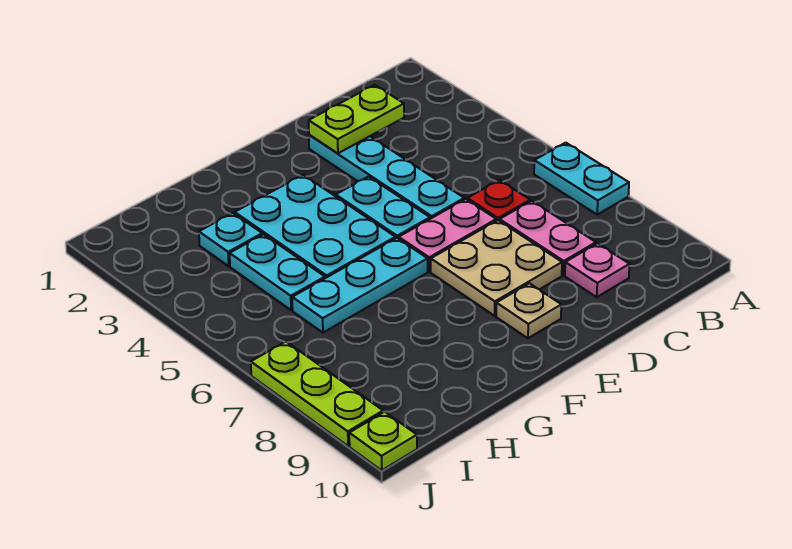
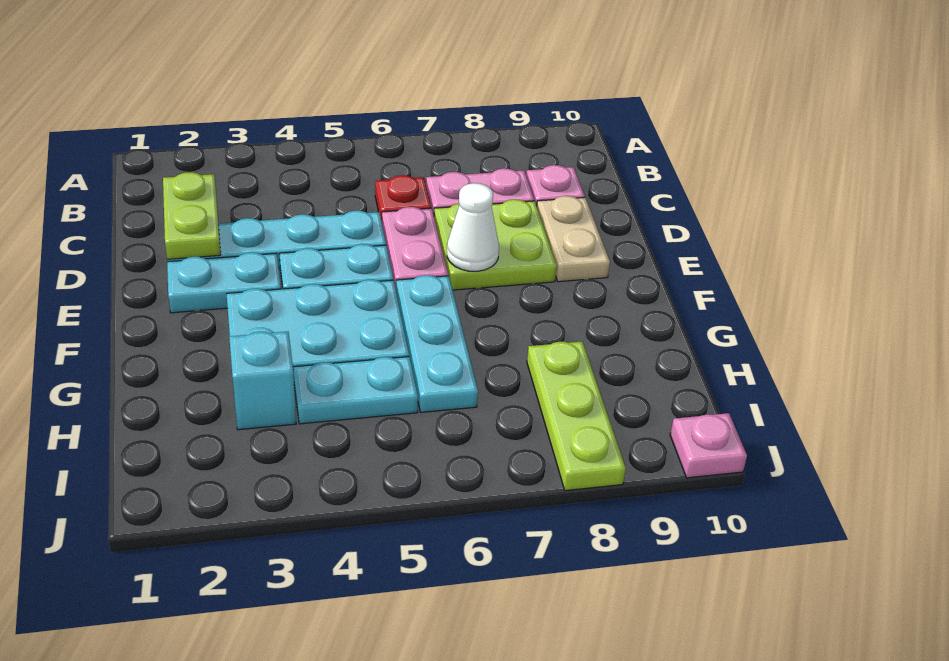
cyan 1x2 plate [534,143,629,214] -> cyan 1x2 plate moved to [167,252,281,313]
tan 2x2 plate [431,220,562,316] -> lime 2x2 plate [434,199,557,290]
none -> white 1x1 cone [447,183,499,271]
tan 1x1 plate [496,283,561,338] -> tan 1x2 plate [537,196,610,282]
cyan 1x1 plate [199,213,262,266] -> cyan 1x1 brick [229,332,296,430]
lime 1x3 plate [251,342,383,446] -> lime 1x3 plate turned to [527,341,626,491]
lime 1x1 plate [349,412,417,470] -> pink 1x1 plate [670,413,747,478]

